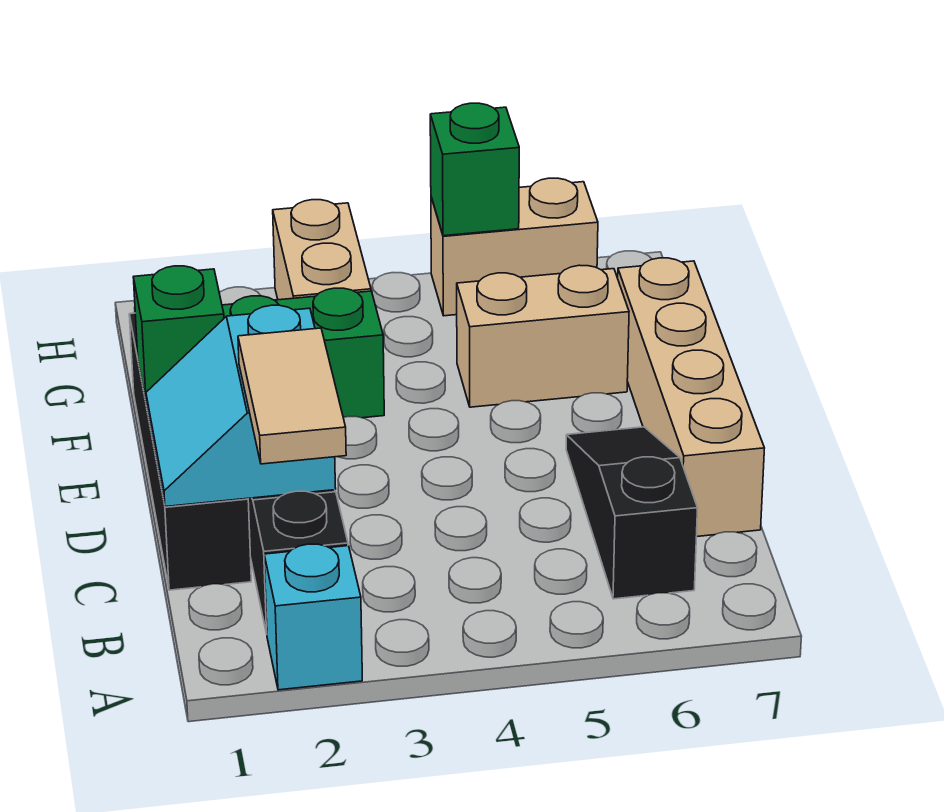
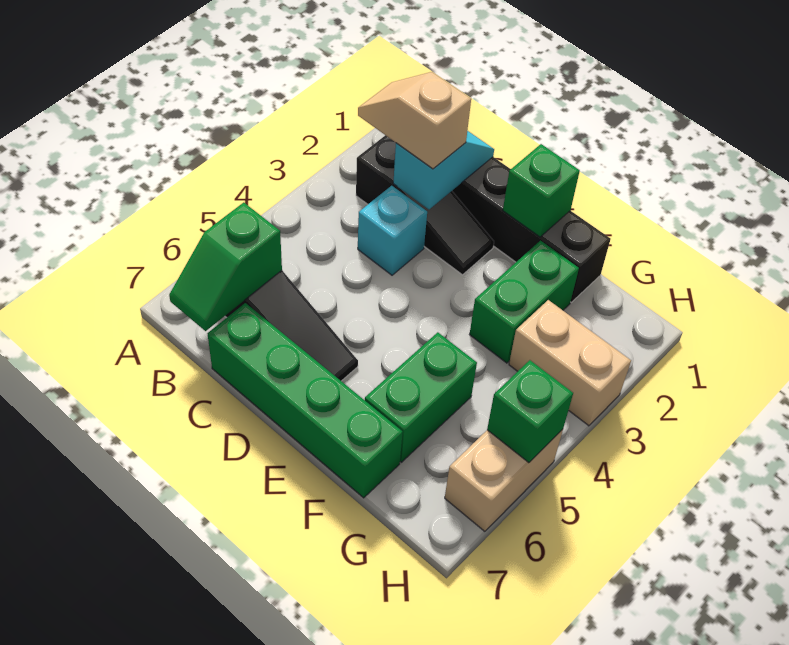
cyan 1x1 brick [264,544,362,690] -> cyan 1x1 brick moved to [358,186,427,275]
tan 1x2 tile [238,328,346,464] -> tan 1x2 slope [358,72,471,169]
none -> green 1x2 slope [169,202,282,331]
cyan 2x2 slope [146,305,336,507] -> cyan 1x2 slope [393,131,494,209]
tan 1x4 brick [618,258,764,537] -> green 1x4 brick [208,303,403,498]
tan 1x2 brick [457,265,629,407] -> green 1x2 brick [365,332,477,462]

